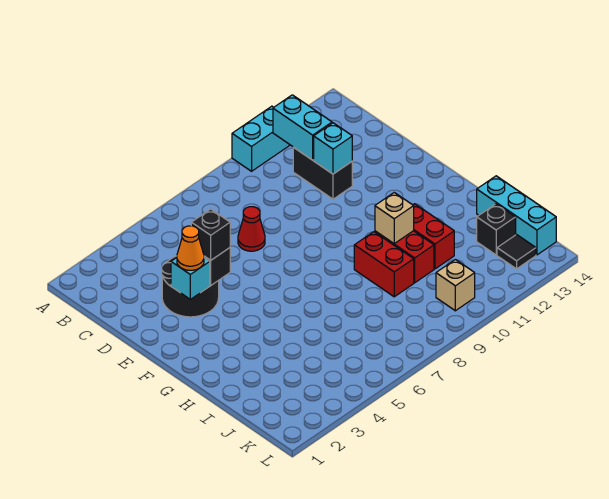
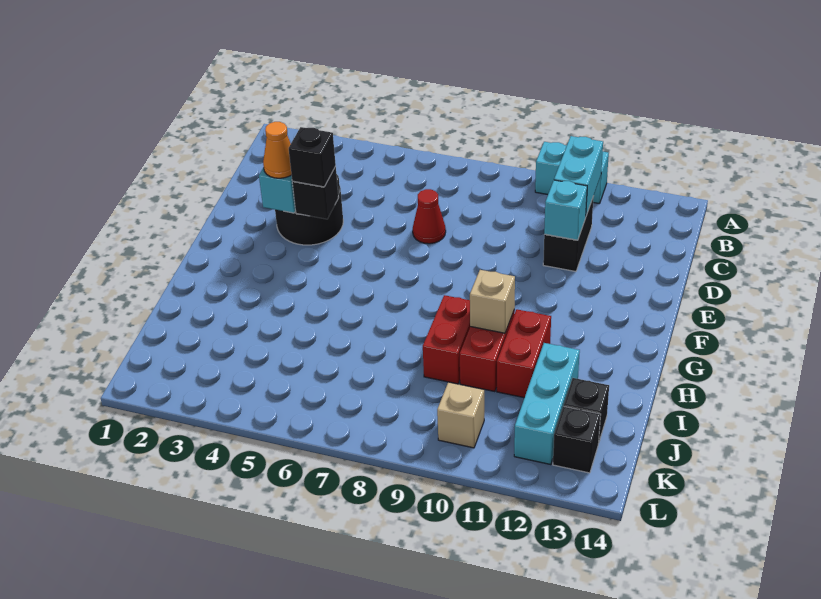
cyan 1x3 brick [477,176,556,255] -> cyan 1x3 brick moved to [514,343,580,465]
black 1x1 tile [497,235,536,269] -> black 1x1 brick [553,406,601,473]

